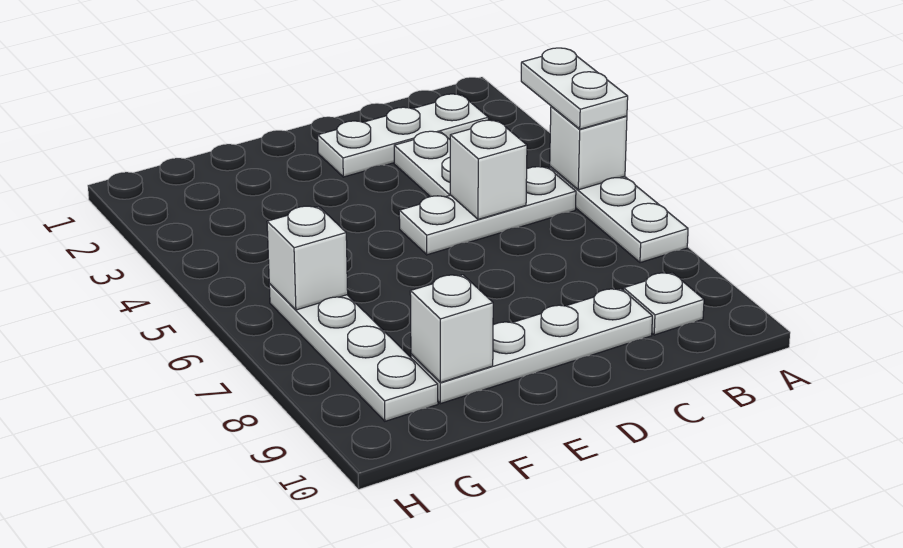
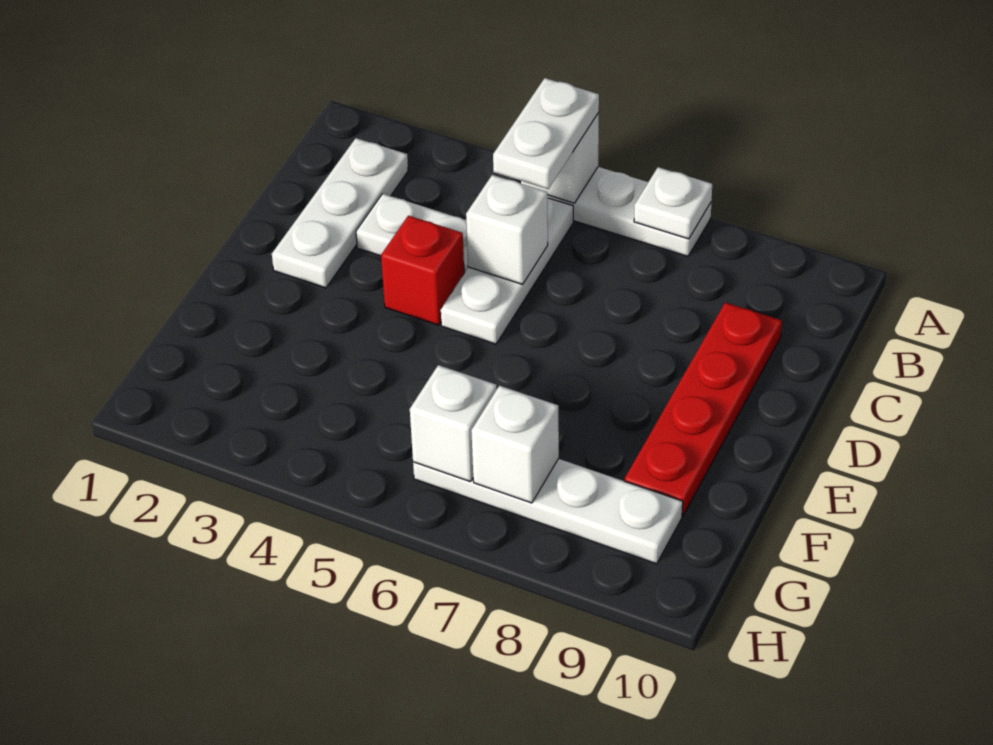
white 1x2 plate [521,48,628,129] -> white 1x2 plate turned to [493,78,599,189]
white 1x1 plate [624,273,704,335] -> white 1x1 plate moved to [634,167,712,239]
white 1x4 plate [411,289,652,404] -> red 1x4 plate [624,302,782,515]
none -> red 1x1 brick [381,216,464,325]
white 1x1 brick [410,275,493,383] -> white 1x1 brick moved to [471,386,559,503]

